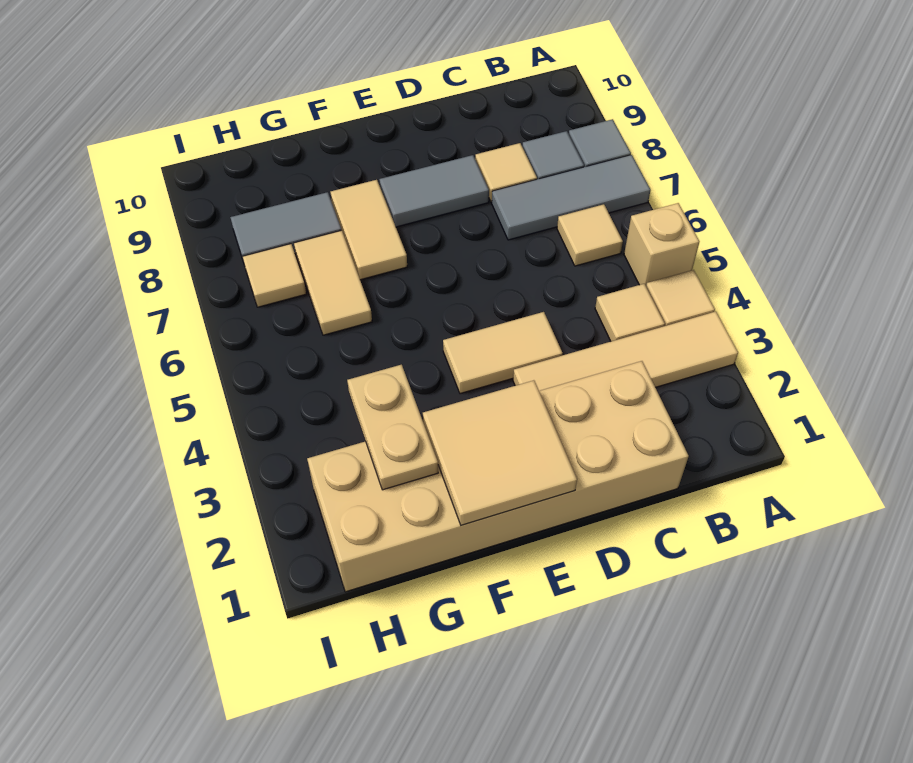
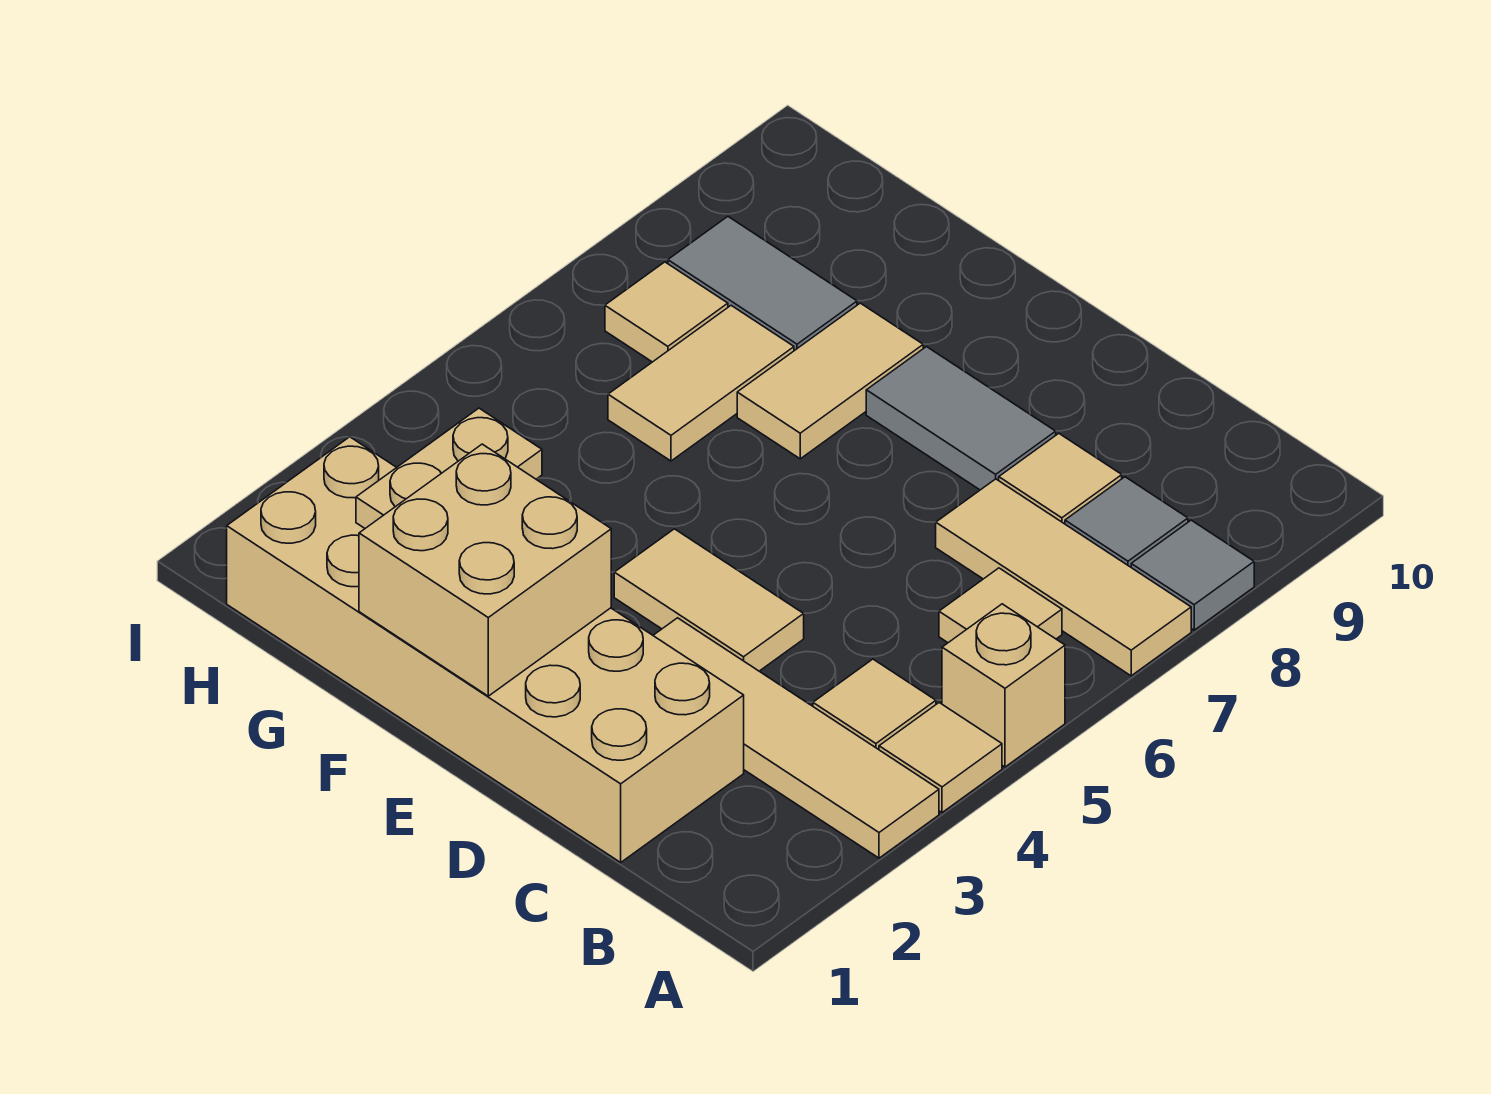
grey 1x3 tile [492,155,651,240] -> tan 1x3 tile [936,479,1191,676]
tan 2x2 tile [423,380,577,525] -> tan 2x2 brick [359,444,611,696]

